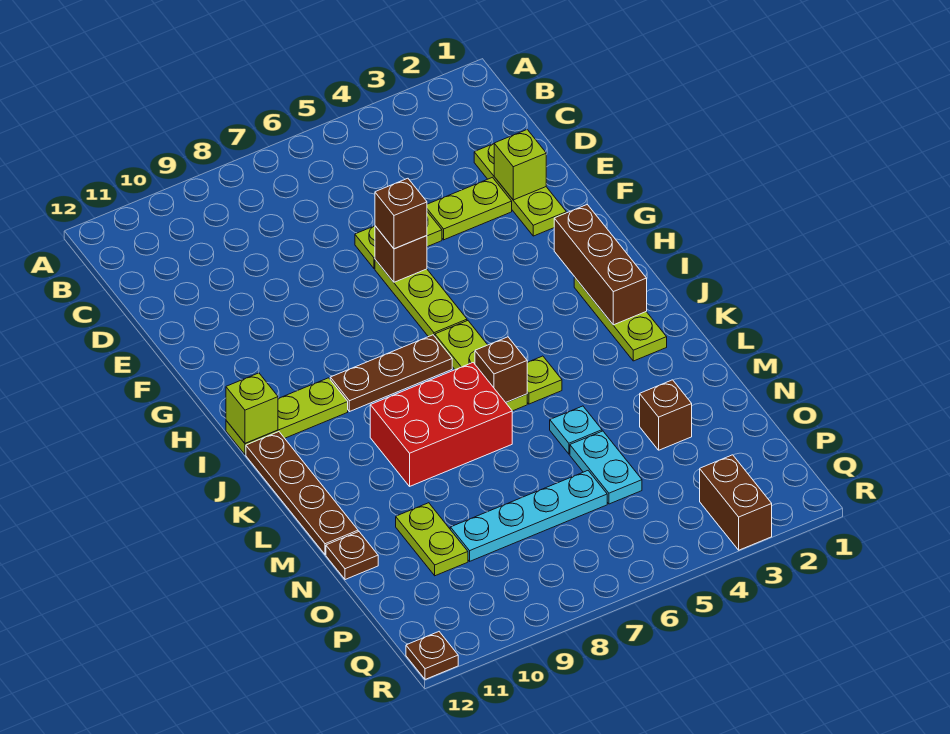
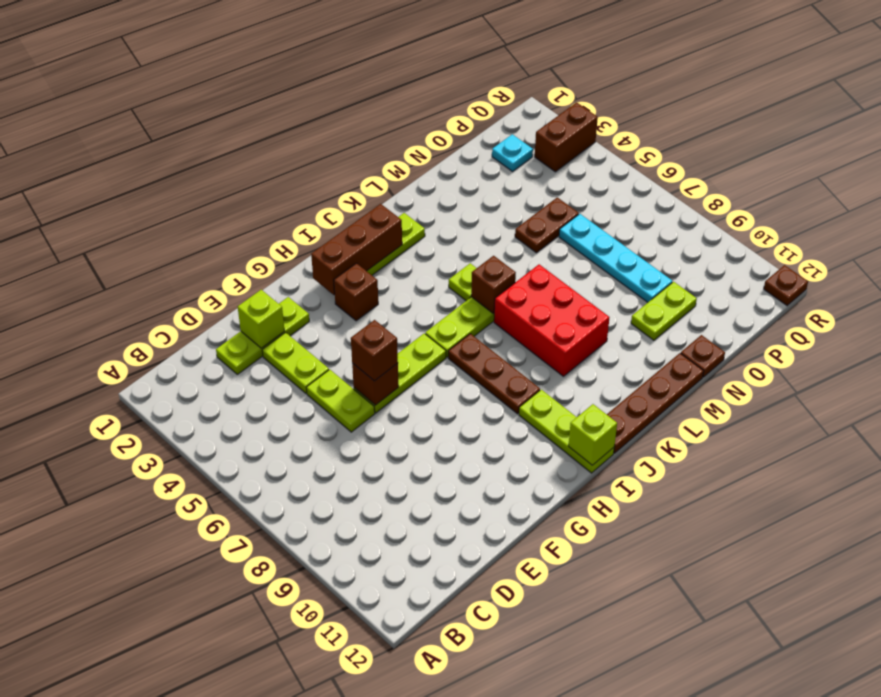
cyan 1x1 plate [550,406,602,454] -> cyan 1x1 plate moved to [492,134,533,171]
brown 1x1 brick [640,380,692,450] -> brown 1x1 brick moved to [334,263,378,321]
cyan 1x2 plate [570,431,642,504] -> brown 1x2 plate [515,197,579,253]

